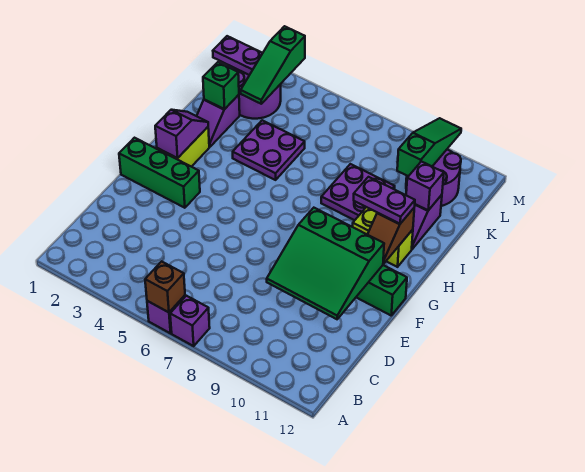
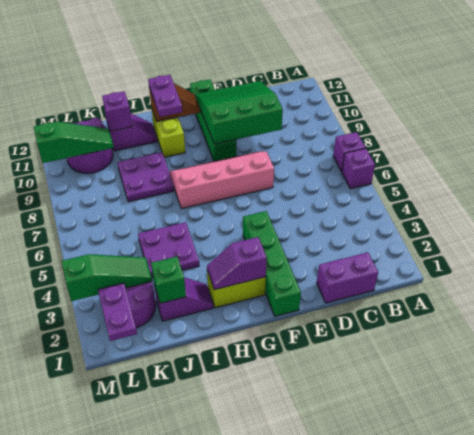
brown 1x1 brick [145,261,185,312] -> none
none -> purple 1x2 brick [317,252,378,303]
green 3x3 slope [267,208,384,319] -> green 3x3 slope turned to [196,81,283,144]
none -> pink 2x4 slope [169,151,274,209]
green 1x3 brick [119,138,200,208] -> green 1x4 brick [243,211,301,316]
green 1x3 slope [397,118,461,176] -> green 1x3 slope turned to [34,122,114,163]

